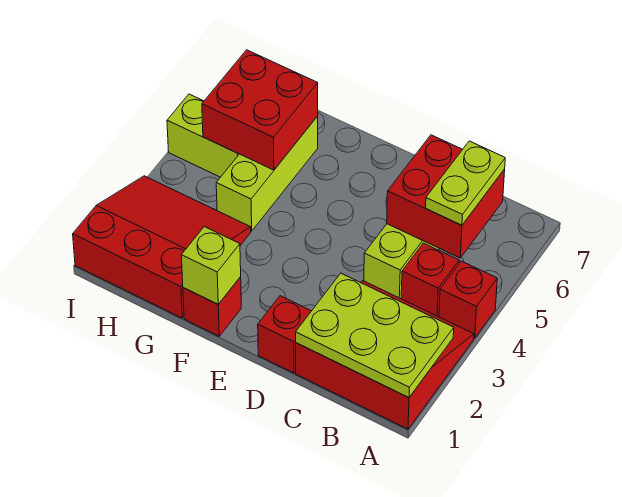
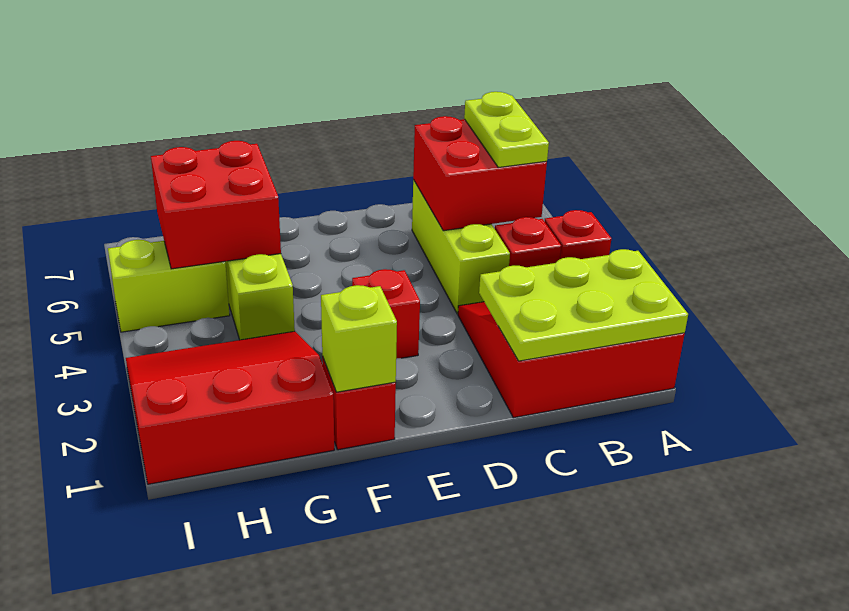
red 1x1 brick [258,296,311,373] -> red 1x1 brick moved to [352,269,420,359]

